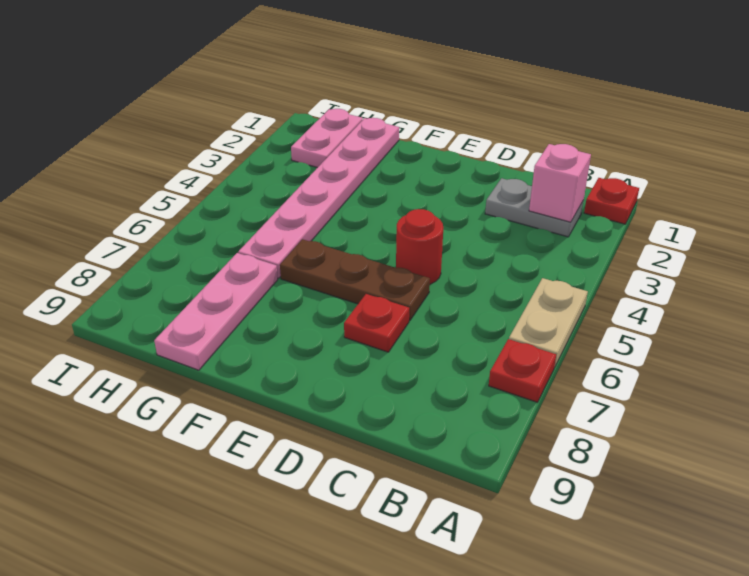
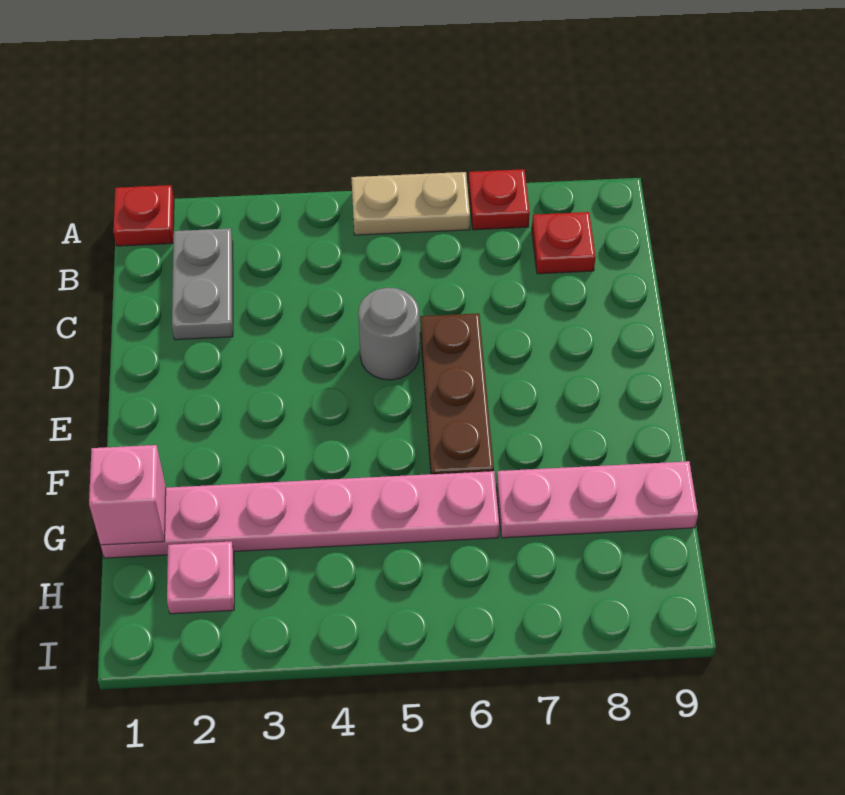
pink 1x1 brick [529,144,591,222] -> pink 1x1 brick moved to [89,445,166,545]
red 1x1 round brick [396,209,443,284] -> grey 1x1 round brick [358,288,419,380]
red 1x1 plate [344,294,409,352] -> red 1x1 plate moved to [532,212,596,274]
pink 1x2 plate [291,109,363,168] -> pink 1x1 plate [167,542,234,614]

